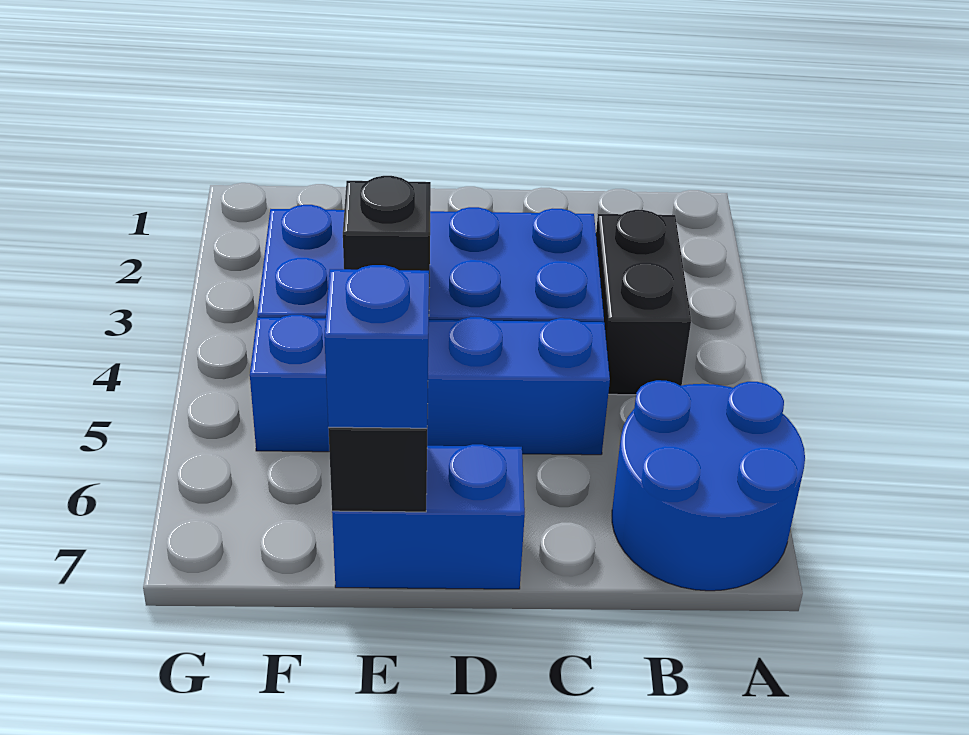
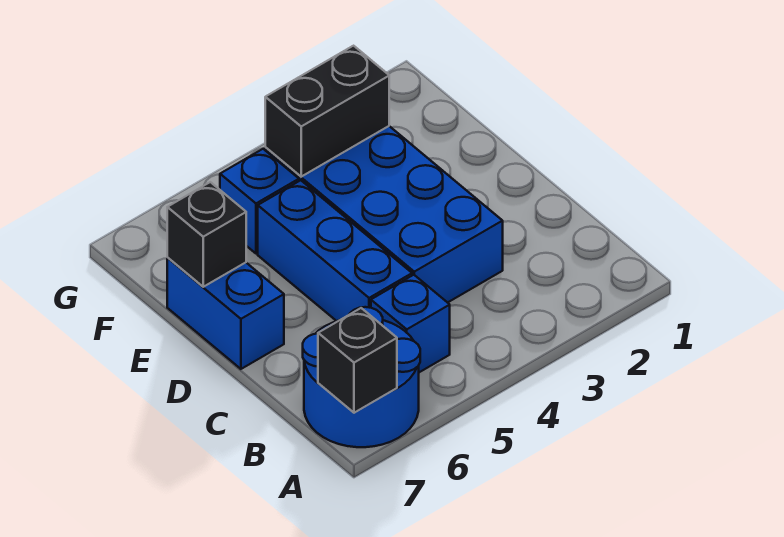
black 1x2 brick [596,210,691,395] -> black 1x2 brick moved to [265,46,389,177]
black 1x1 brick [343,176,431,287] -> black 1x1 brick moved to [318,308,397,413]
blue 1x1 brick [324,265,429,428] -> blue 1x1 brick moved to [371,275,450,372]

